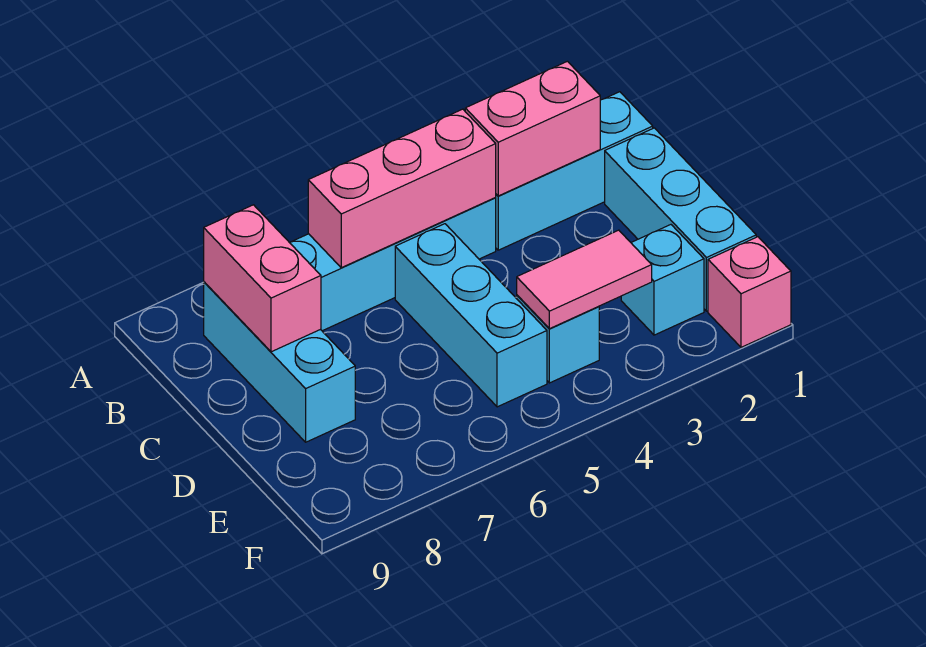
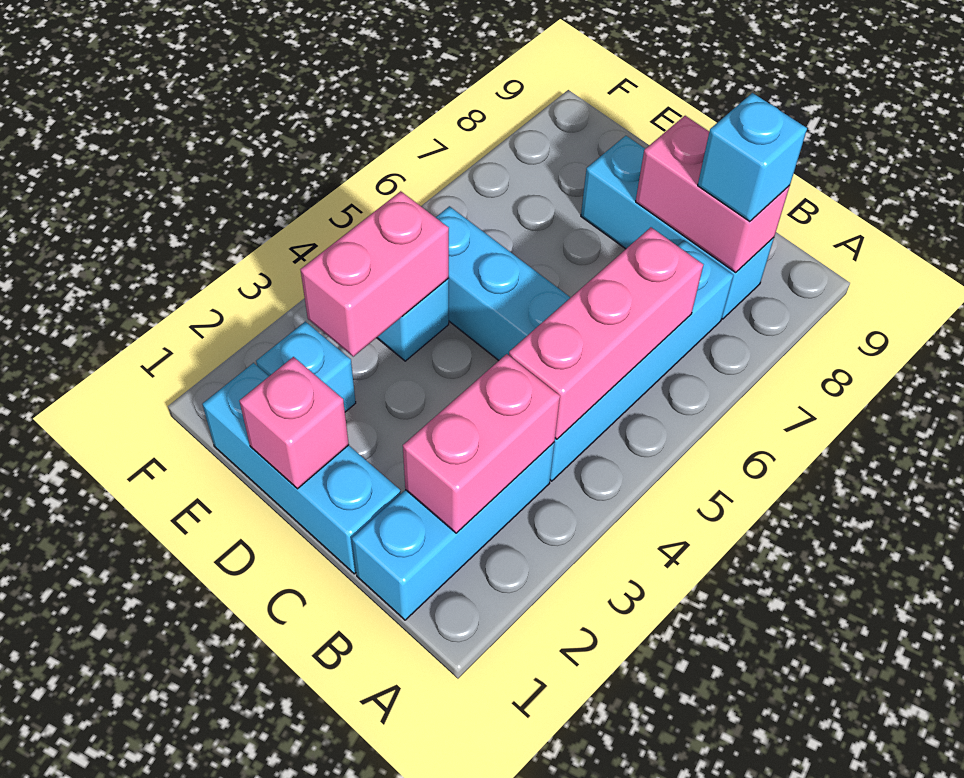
none -> cyan 1x1 brick [698,93,807,222]
pink 1x2 tile [517,230,652,329] -> pink 1x2 brick [300,191,449,357]
pink 1x1 brick [708,237,791,347] -> pink 1x1 brick moved to [239,357,349,489]

